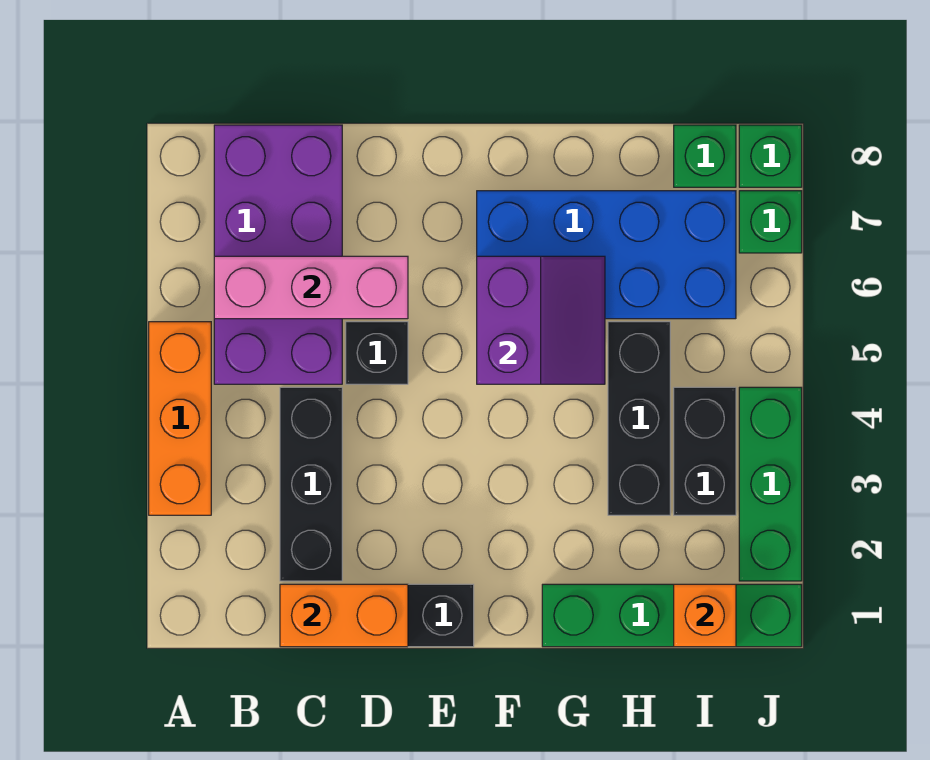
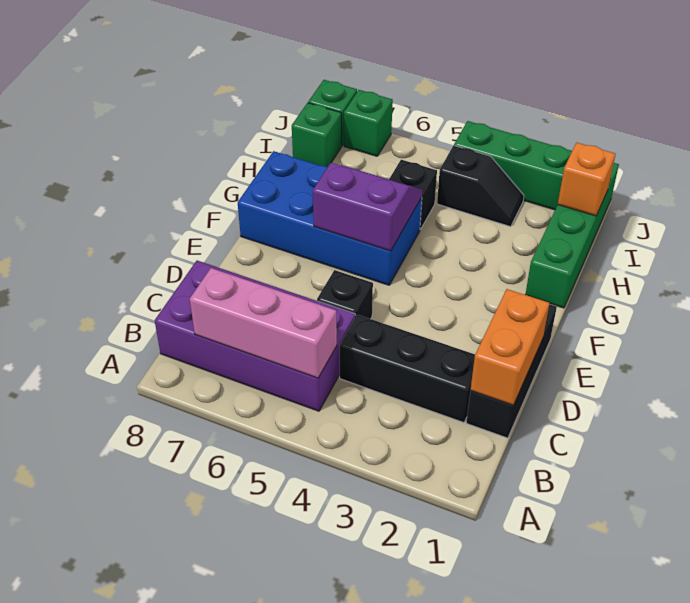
orange 1x3 brick [149,322,211,515] -> none
pink 1x3 brick [214,256,408,319] -> pink 1x3 brick turned to [190,268,337,378]
blue 2x4 brick [477,191,736,319] -> blue 2x4 brick turned to [238,151,422,285]
black 1x3 brick [608,322,670,515] -> black 1x1 brick [389,160,437,230]
black 1x2 brick [674,387,736,515] -> black 1x2 slope [437,146,524,227]

